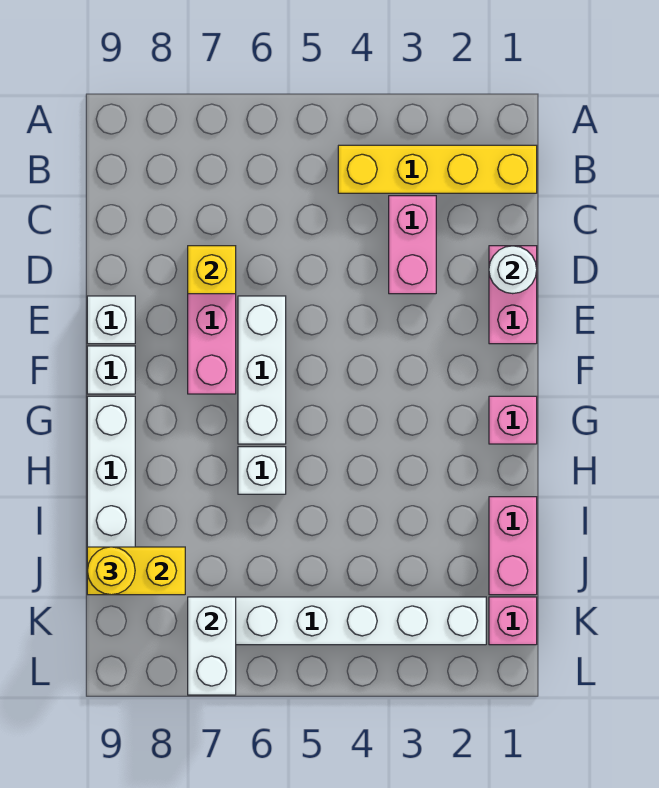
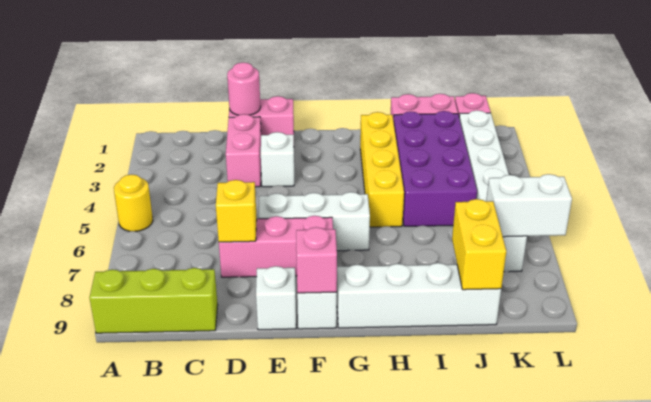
none -> lime 1x3 brick [90,268,218,333]
yellow 1x4 brick [338,145,537,193] -> yellow 1x4 brick moved to [360,112,404,227]
pink 1x2 brick [389,196,436,294] -> pink 1x2 brick turned to [226,114,261,187]
white 1x1 round brick [489,246,537,294] -> pink 1x1 round brick [227,63,261,115]
pink 1x1 brick [489,396,537,444] -> pink 1x1 brick moved to [296,227,337,293]
white 1x1 brick [238,447,286,494] -> white 1x1 brick moved to [261,132,294,187]
none -> purple 2x4 brick [393,111,477,226]
yellow 1x1 round brick [87,547,135,595] -> yellow 1x1 round brick moved to [114,174,153,231]

